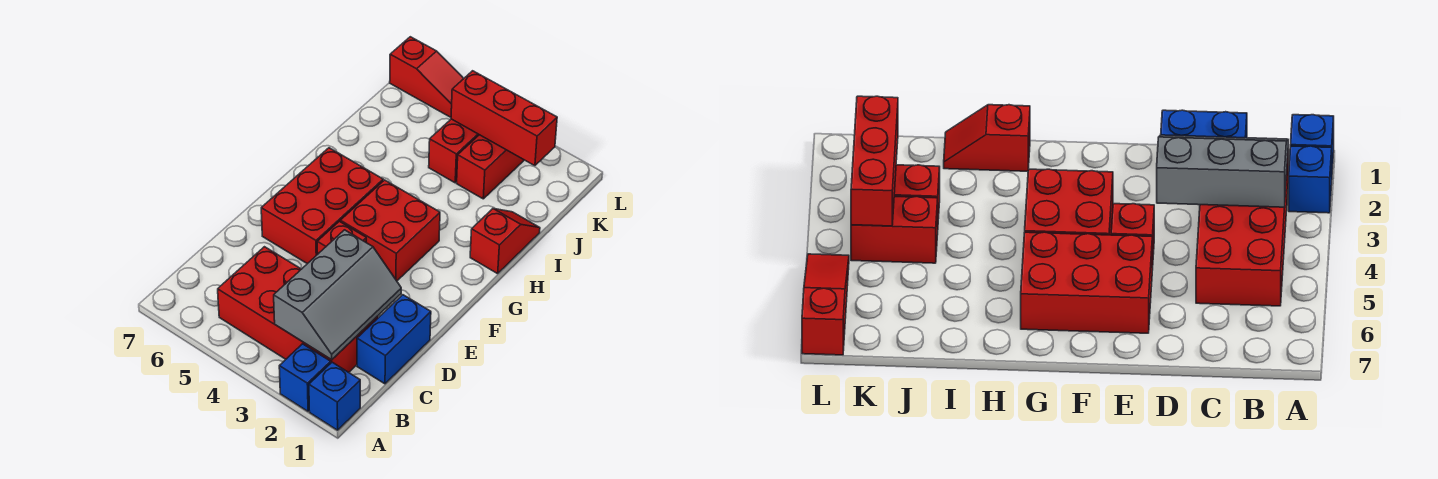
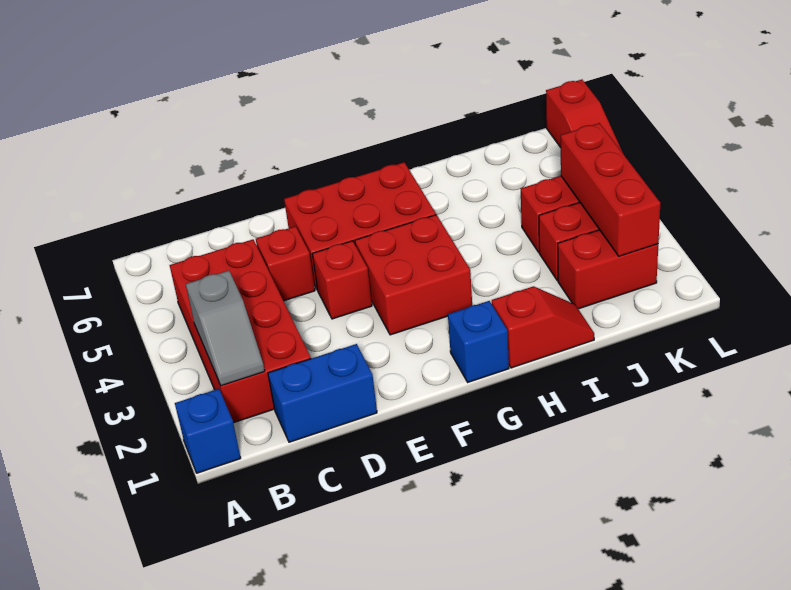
blue 1x1 brick [279,344,331,411] -> blue 1x1 brick moved to [448,301,509,382]
grey 2x3 slope [274,230,401,360] -> grey 1x2 slope [186,271,265,386]
none -> red 1x1 brick [256,226,315,301]
none -> red 1x2 brick [558,230,658,309]

